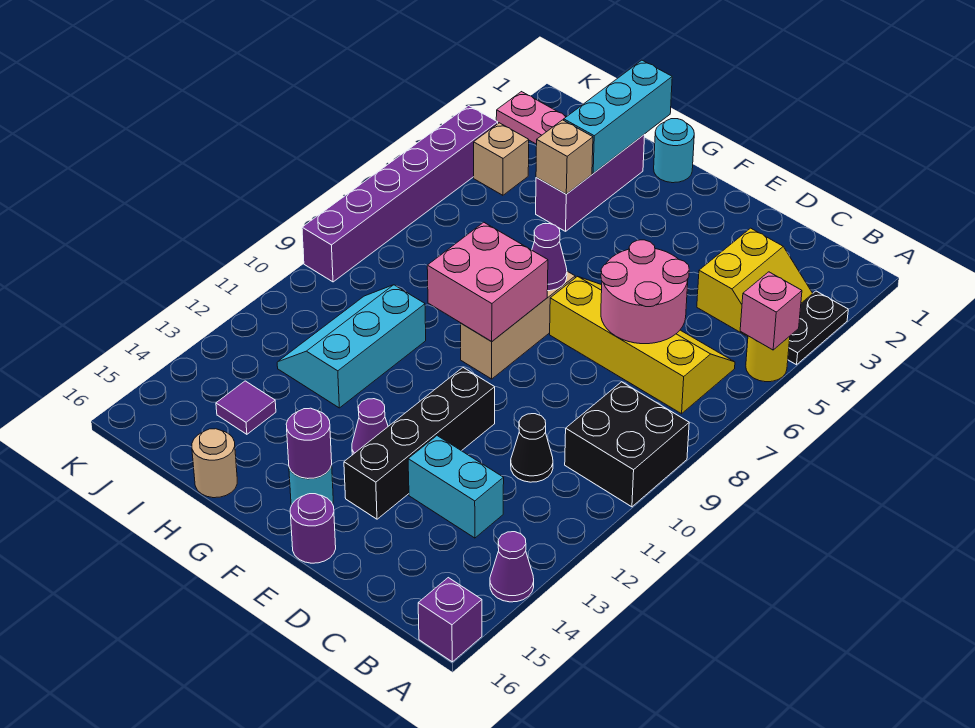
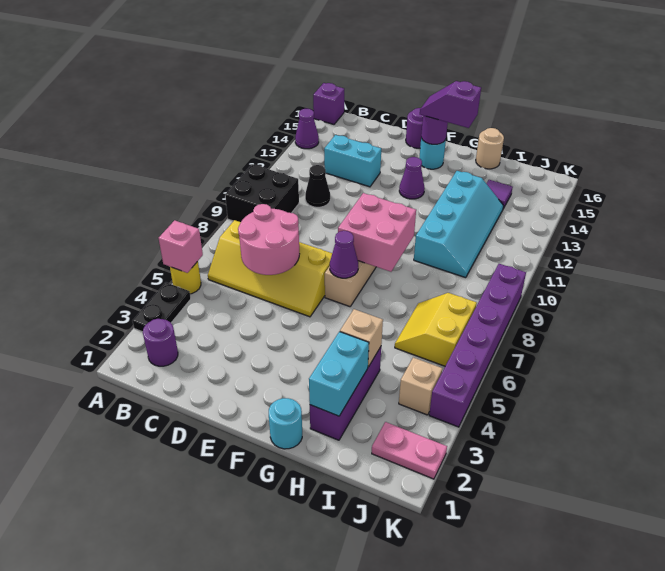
none -> purple 1x1 round brick [143,319,178,366]
yellow 2x2 slope [697,228,813,337] -> yellow 2x2 slope moved to [395,293,477,366]
black 1x4 brick [344,368,495,519] -> none
none -> purple 1x2 slope [420,81,481,128]
cyan 1x3 brick [564,60,672,173] -> cyan 1x2 brick [309,332,369,416]
cyan 2x3 slope [277,285,426,408] -> cyan 2x4 slope [414,171,503,278]

